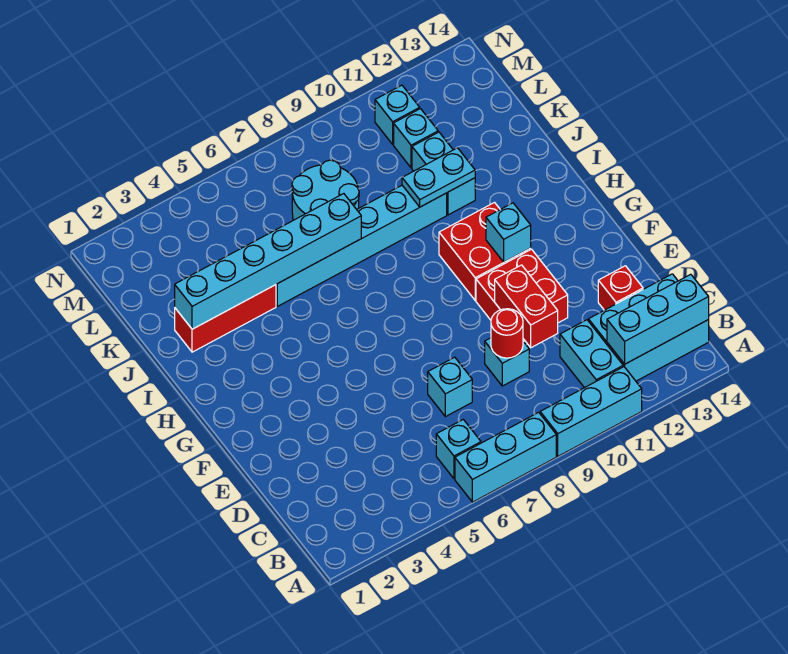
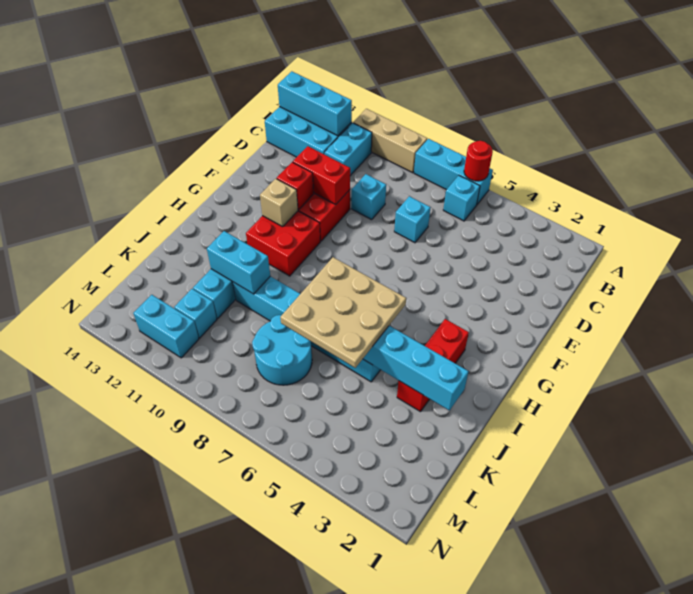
cyan 1x3 brick [540,367,642,456] -> tan 1x3 brick [353,109,427,173]
red 1x1 round brick [491,309,523,358] -> red 1x1 round brick moved to [464,141,493,181]
red 1x2 brick [495,265,558,348] -> red 1x2 brick turned to [293,146,350,204]
red 1x1 brick [598,266,643,310] -> red 1x1 brick moved to [277,162,314,210]
cyan 1x1 brick [486,203,531,262] -> tan 1x1 brick [260,179,298,227]
none -> tan 3x3 plate [280,257,406,368]
red 1x3 brick [175,285,276,352] -> red 1x3 brick turned to [397,319,469,412]
cyan 1x2 plate [402,148,475,207] -> cyan 1x2 brick [207,231,270,294]
cyan 1x1 brick [375,85,420,144] -> cyan 1x2 brick [133,295,199,358]

